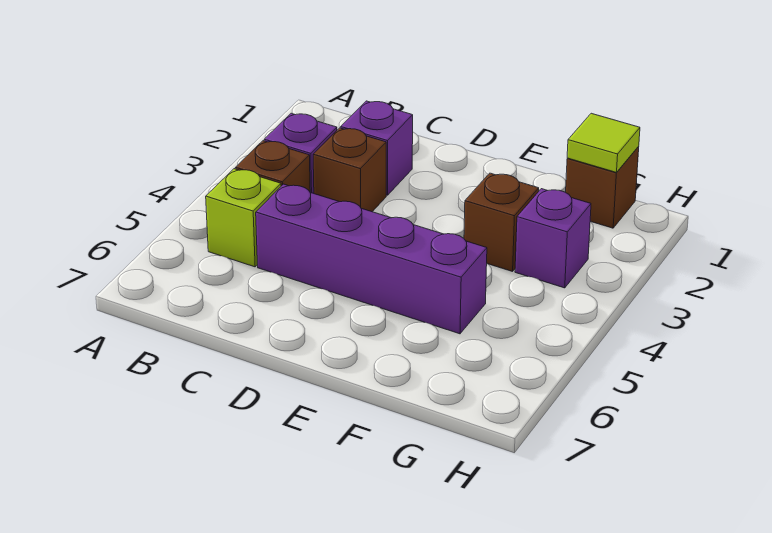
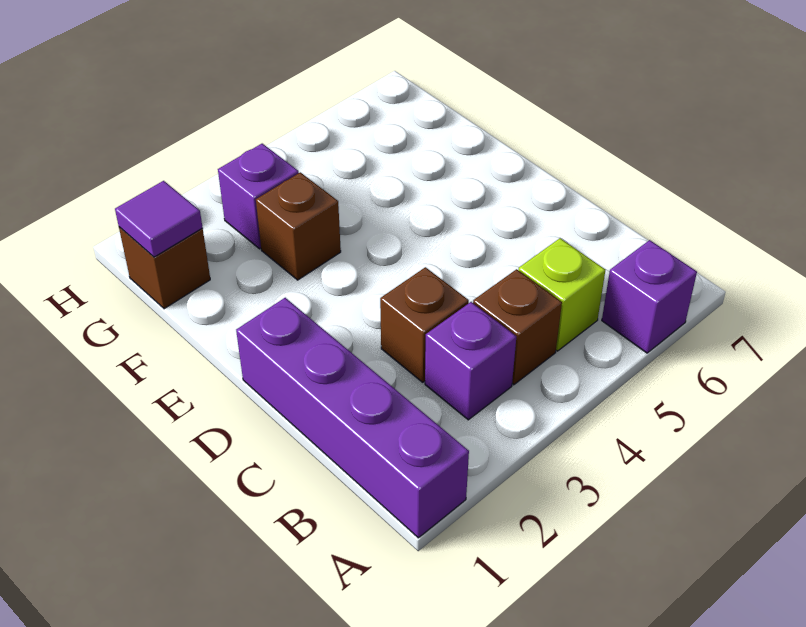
purple 1x1 brick [341,101,413,195] -> purple 1x1 brick moved to [602,240,697,353]
purple 1x4 brick [256,184,487,334] -> purple 1x4 brick moved to [236,298,469,538]
lime 1x1 tile [567,113,640,172] -> purple 1x1 tile [115,181,203,257]

